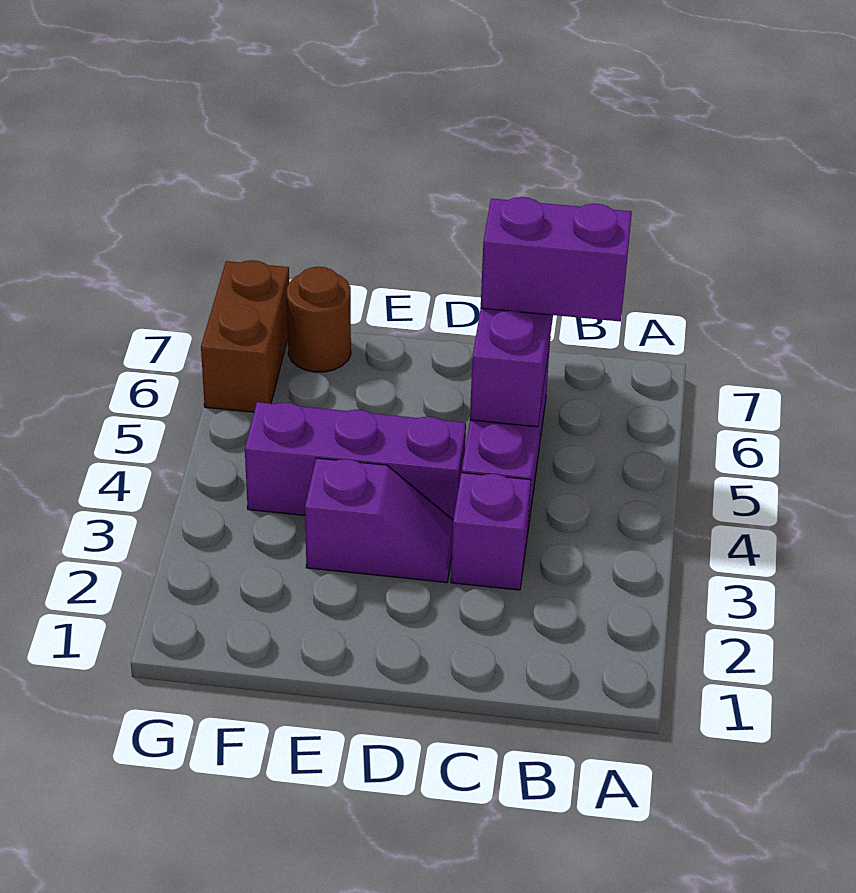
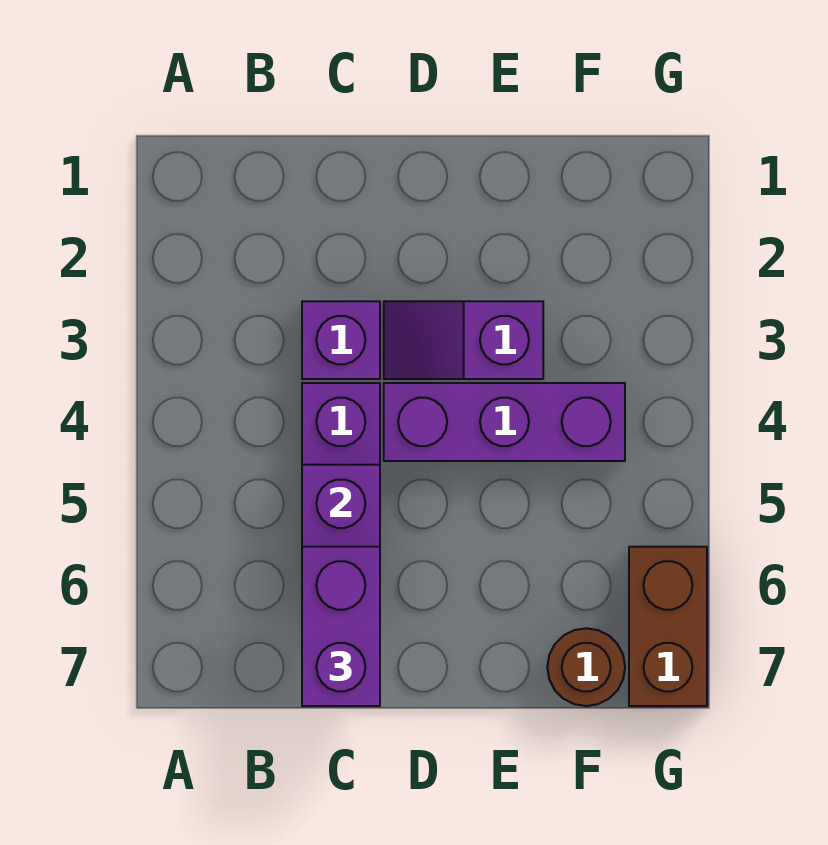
purple 1x2 brick [481,197,632,321] -> purple 1x2 brick turned to [302,547,380,706]

